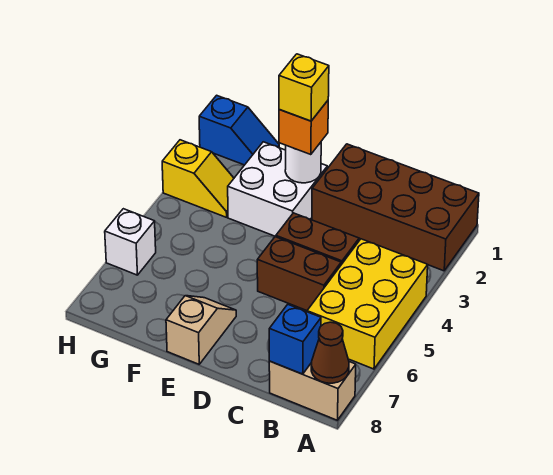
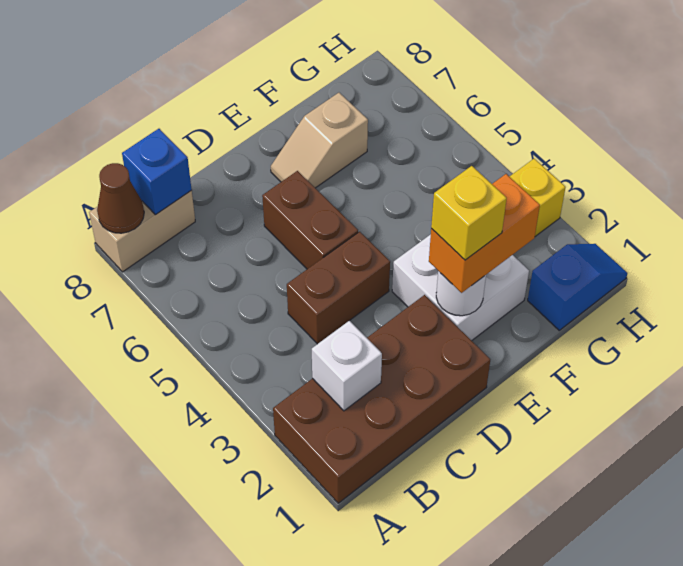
yellow 2x3 brick [307,239,428,369] -> none
brown 1x2 brick [257,237,341,311] -> brown 1x2 brick turned to [262,171,358,269]
orange 1x1 brick [279,101,328,155] -> orange 1x2 brick [429,174,540,293]
tan 1x2 slope [166,296,236,364] -> tan 1x2 slope turned to [271,93,368,188]
blue 1x2 slope [199,95,279,165] -> blue 1x2 slope turned to [528,244,627,330]
white 1x1 brick [105,209,156,275] -> white 1x1 brick moved to [312,321,382,411]

